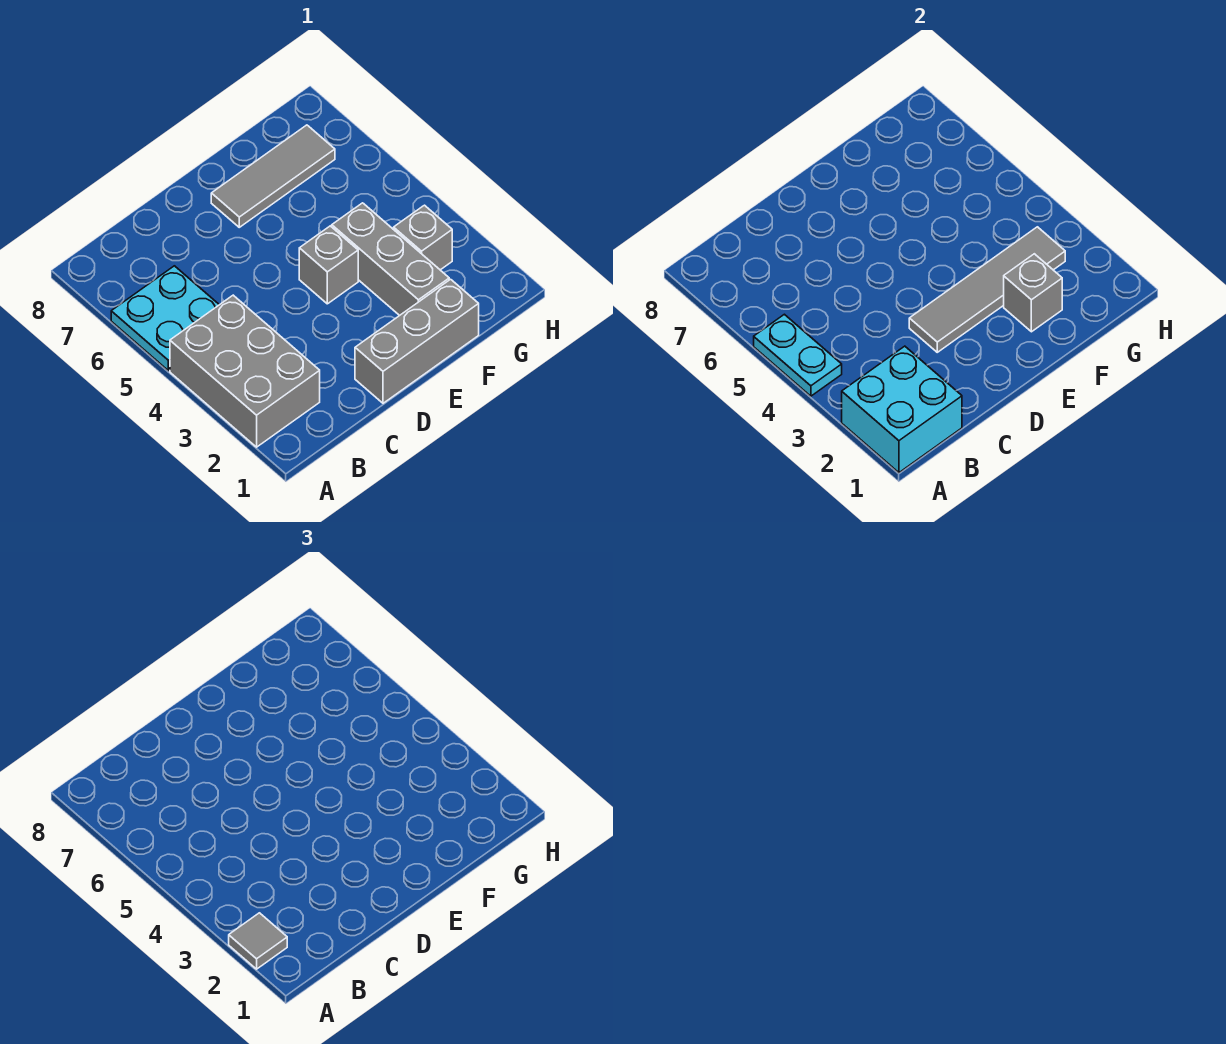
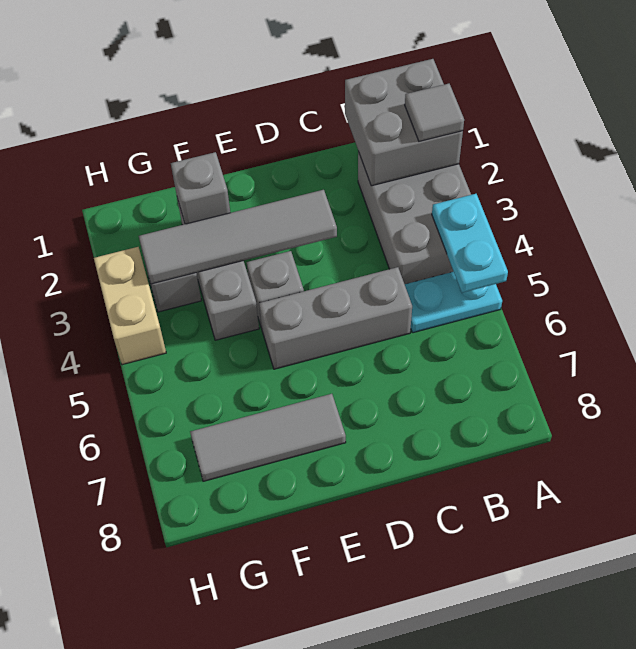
cyan 2x2 brick [842,346,962,473] -> grey 2x2 brick [345,59,463,186]
cyan 2x2 plate [111,266,219,371] -> cyan 1x2 plate [405,272,502,333]
grey 1x3 brick [355,279,479,403] -> grey 1x3 brick moved to [259,267,412,369]
none -> tan 1x2 brick [94,247,166,365]

